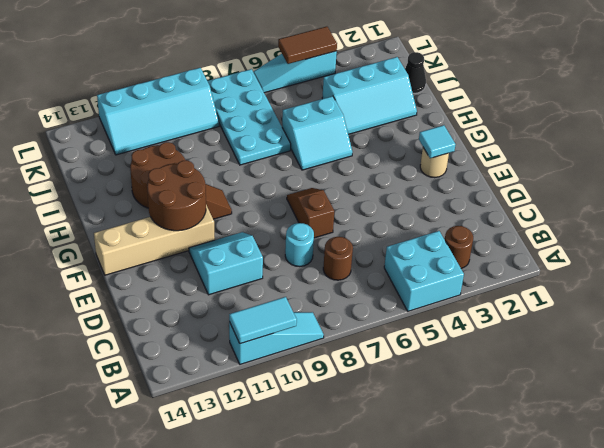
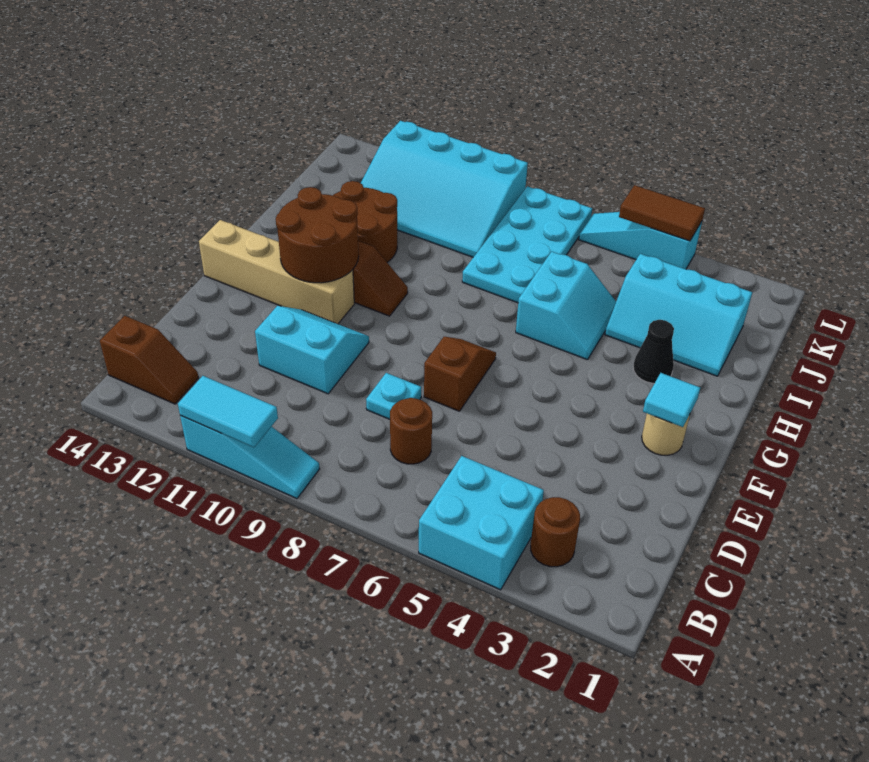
none -> brown 1x2 slope [100,316,198,404]
cyan 1x1 round brick [285,223,314,267] -> cyan 1x1 plate [366,373,421,419]
cyan 2x2 slope [282,96,353,170] -> cyan 2x2 slope turned to [516,251,616,360]
black 1x1 cone [405,52,426,93] -> black 1x1 cone moved to [633,320,674,383]
cyan 2x4 slope [97,68,219,155] -> cyan 3x4 slope [361,121,528,257]

